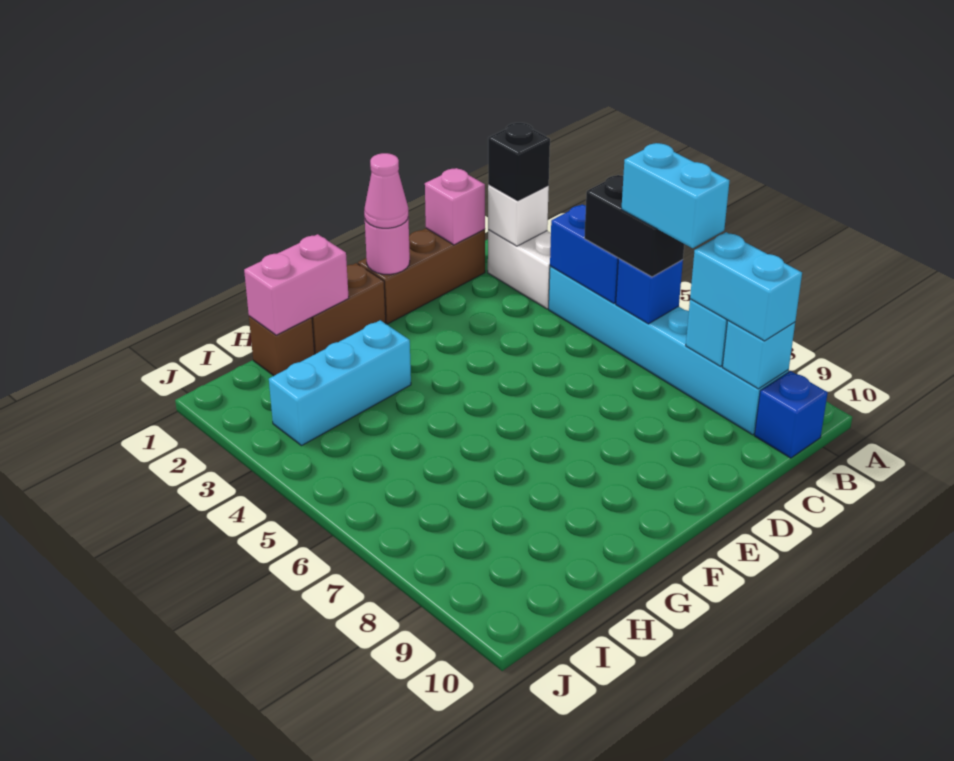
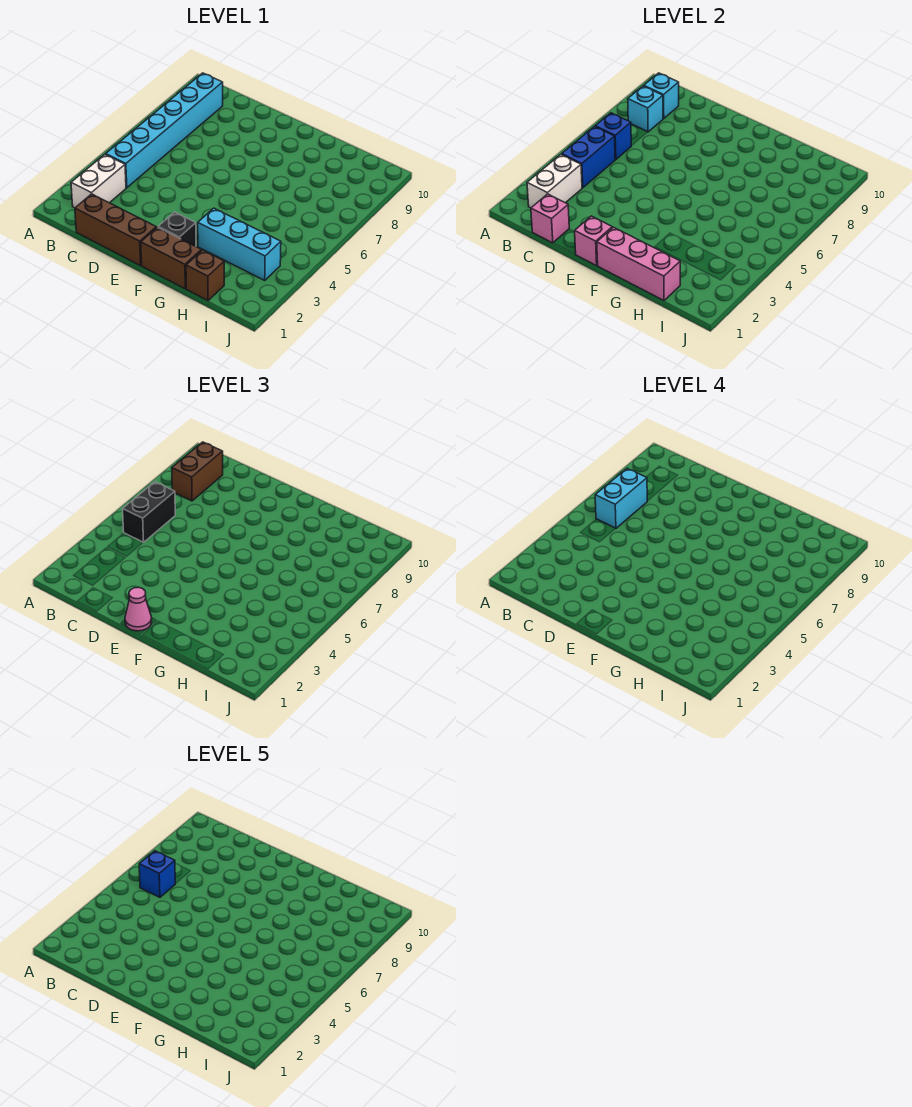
white 1x1 brick [488,185,549,246] -> white 1x2 brick [527,154,582,208]
black 1x1 brick [488,123,550,200] -> black 1x1 brick moved to [158,212,196,246]
cyan 1x2 brick [690,232,802,341] -> brown 1x2 brick [172,442,223,501]
blue 1x1 brick [754,371,828,458] -> blue 1x1 brick moved to [139,851,175,897]
pink 1x1 round brick [365,218,410,274] -> pink 1x1 brick [575,216,612,266]
pink 1x2 brick [244,234,349,335] -> pink 1x3 brick [597,227,680,300]

